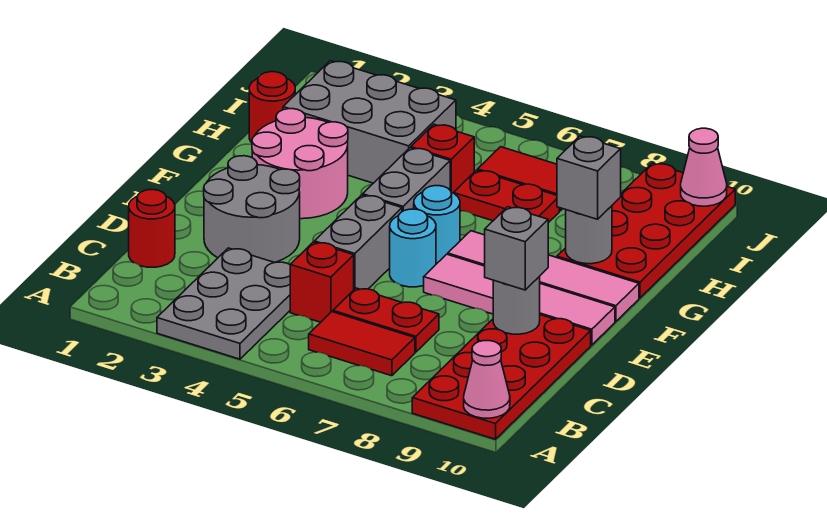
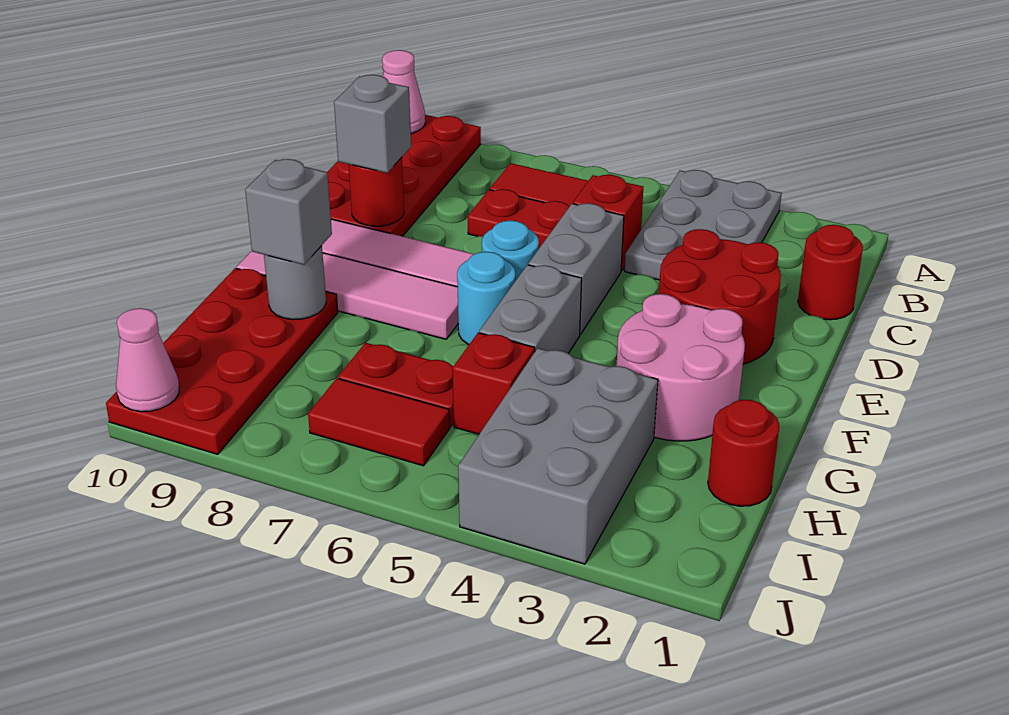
grey 2x2 round brick [204,156,300,262] -> red 2x2 round brick [659,229,781,364]
grey 1x1 round brick [493,276,540,334] -> red 1x1 round brick [348,158,404,226]
grey 2x3 brick [283,61,456,183] -> grey 2x3 brick turned to [458,348,658,564]

